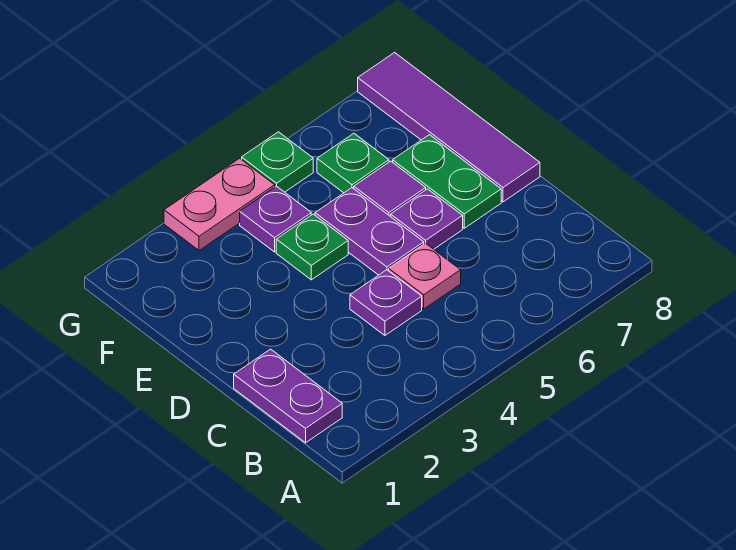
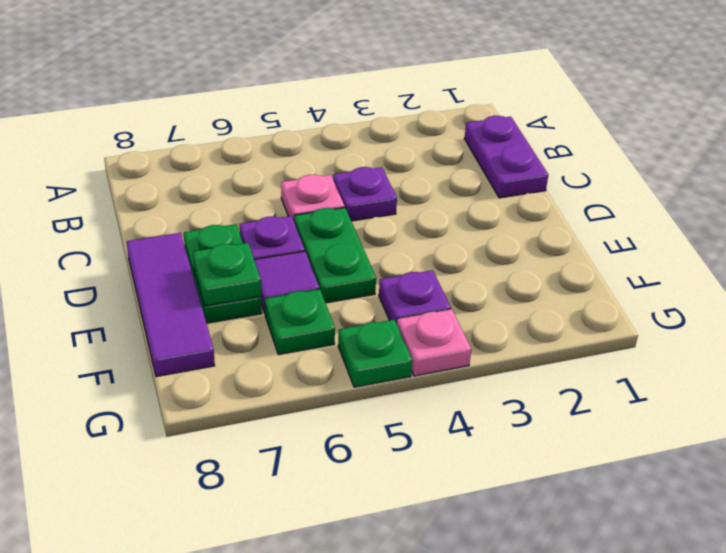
purple 1x2 plate [315,188,424,275] -> green 1x2 plate [294,208,376,303]
purple 1x4 tile [358,53,540,202] -> purple 1x3 tile [126,233,215,377]
green 1x1 plate [276,214,348,280] -> green 1x1 plate moved to [193,243,261,306]
pink 1x2 plate [164,158,275,250] -> pink 1x1 plate [397,309,471,376]

